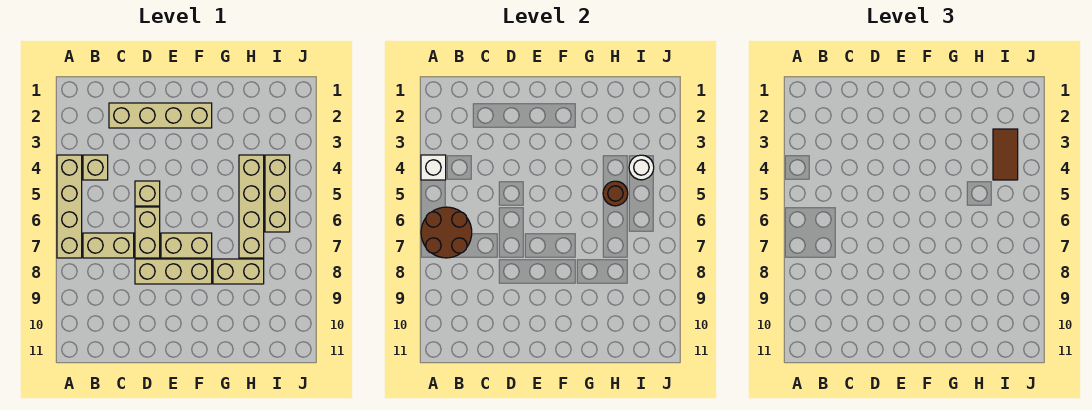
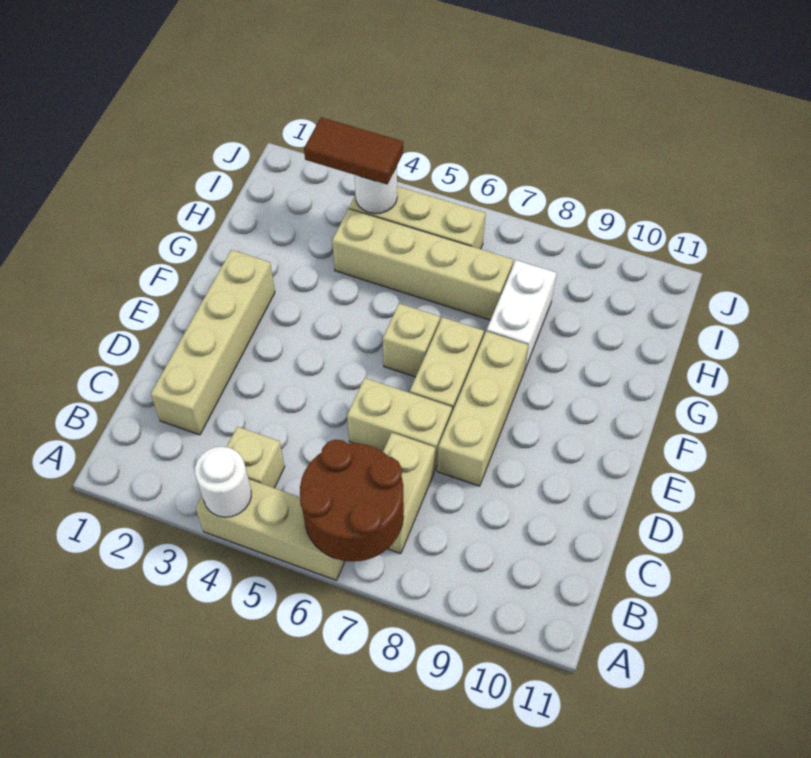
tan 1x4 brick [57,155,82,258] -> tan 1x3 brick [196,479,345,580]
white 1x1 brick [421,155,446,180] -> white 1x1 round brick [195,446,251,517]
tan 1x1 brick [135,181,160,206] -> tan 1x1 brick moved to [383,304,440,377]
tan 1x2 brick [213,259,264,284] -> white 1x2 brick [487,260,557,371]
brown 1x1 round brick [603,181,628,206] -> none

